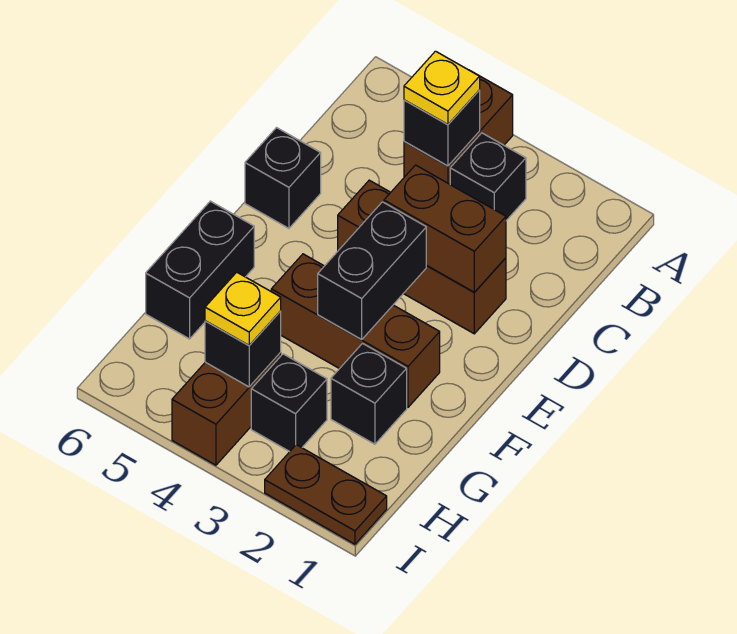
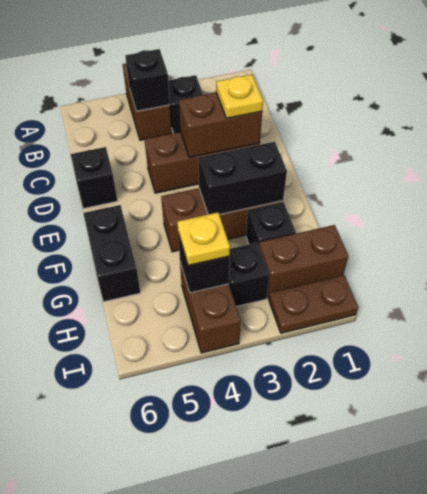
yellow 1x1 plate [404,51,480,125] -> yellow 1x1 plate moved to [216,75,263,118]
black 1x2 brick [318,202,426,339] -> black 1x2 brick turned to [198,142,287,215]
none -> brown 1x2 brick [259,225,348,299]

